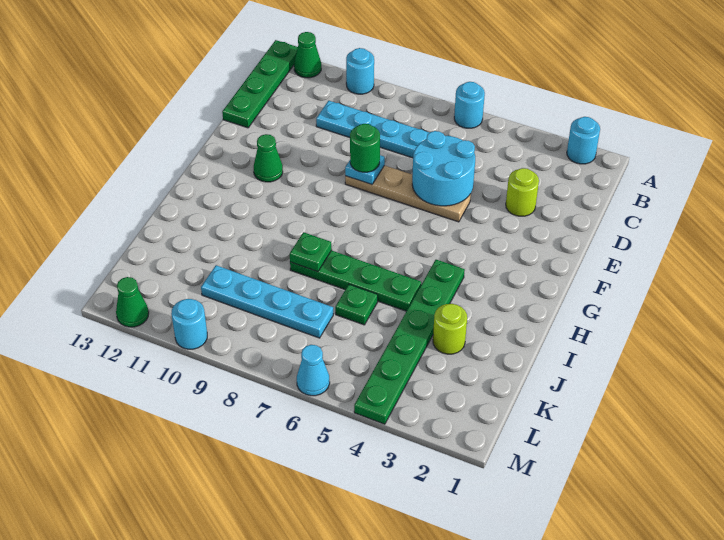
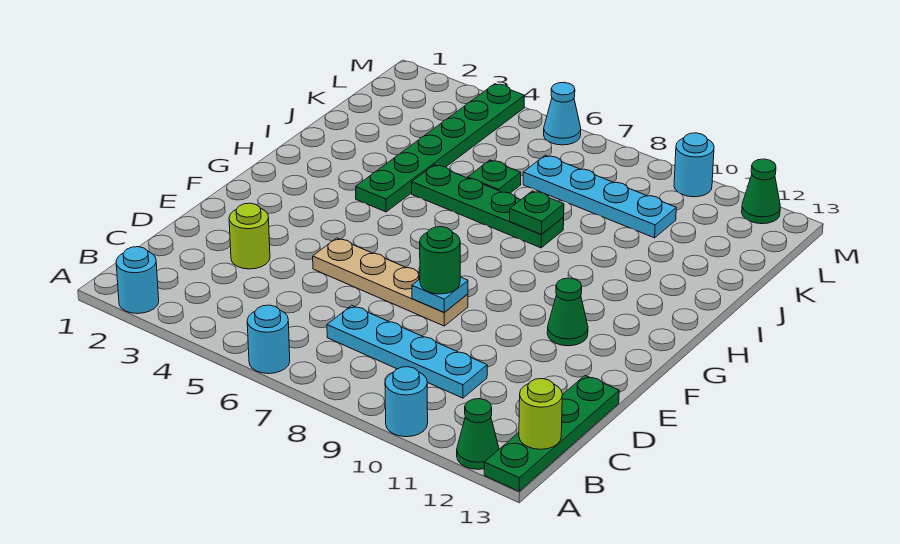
cyan 2x2 round brick [412,131,475,206] -> none
lime 1x1 round brick [433,304,467,354] -> lime 1x1 round brick moved to [519,379,562,449]

